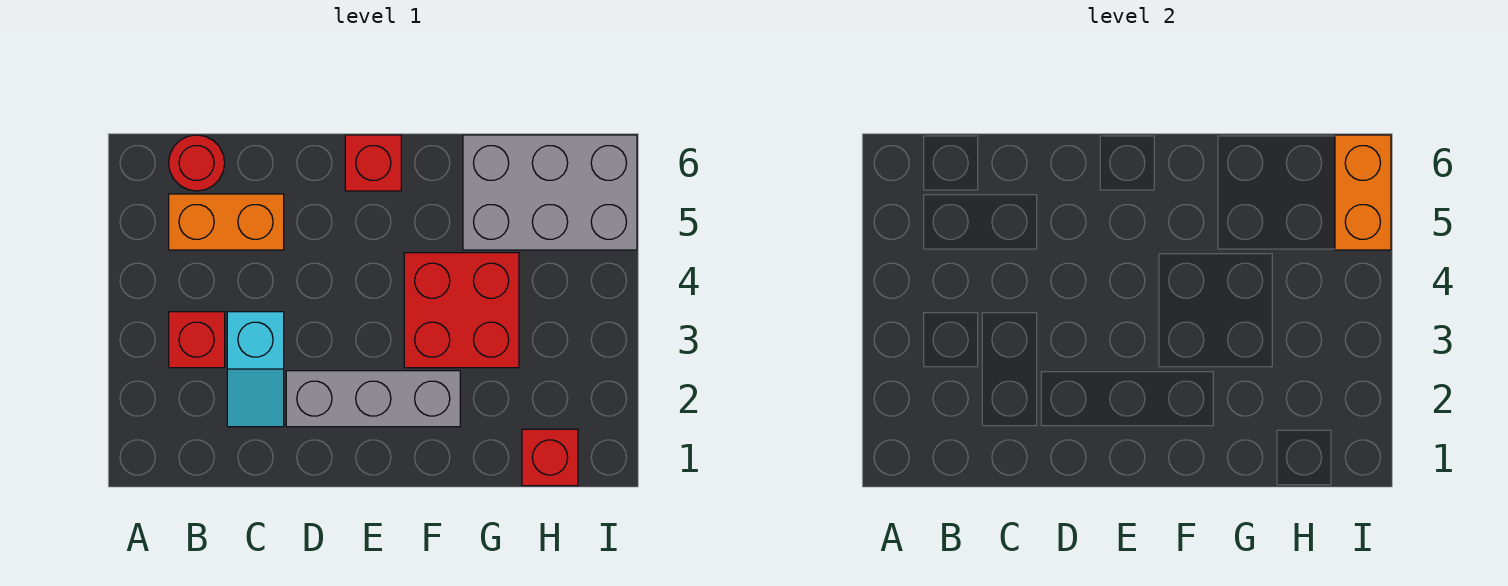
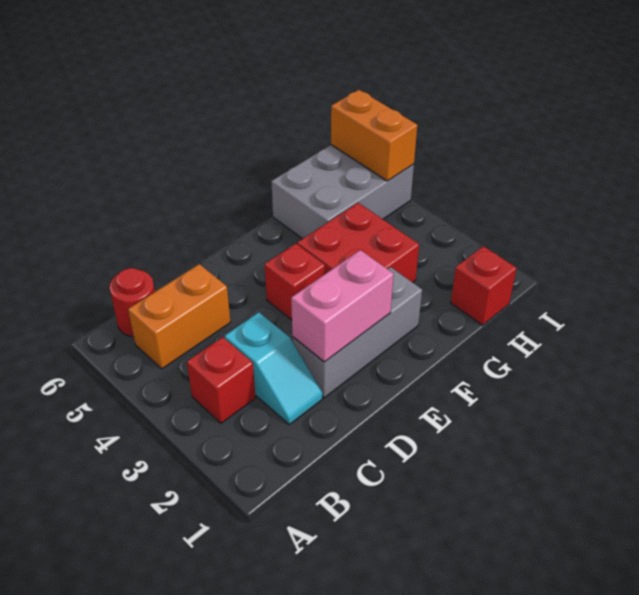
none -> pink 1x2 brick [291,250,394,362]
red 1x1 brick [345,135,401,191] -> red 1x1 brick moved to [265,244,325,320]

